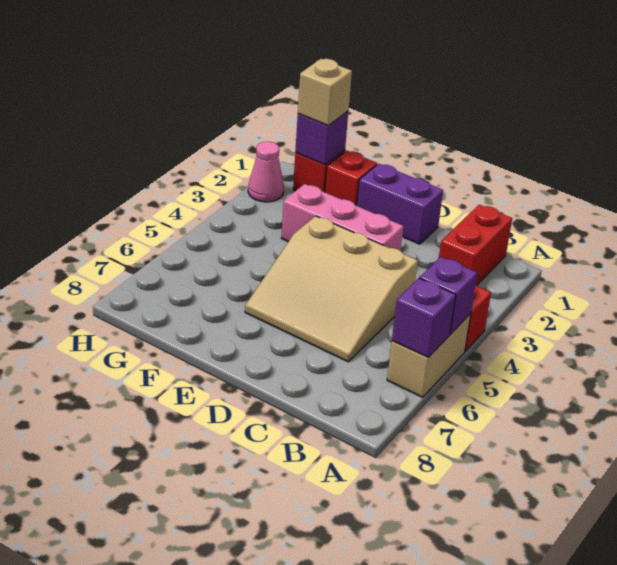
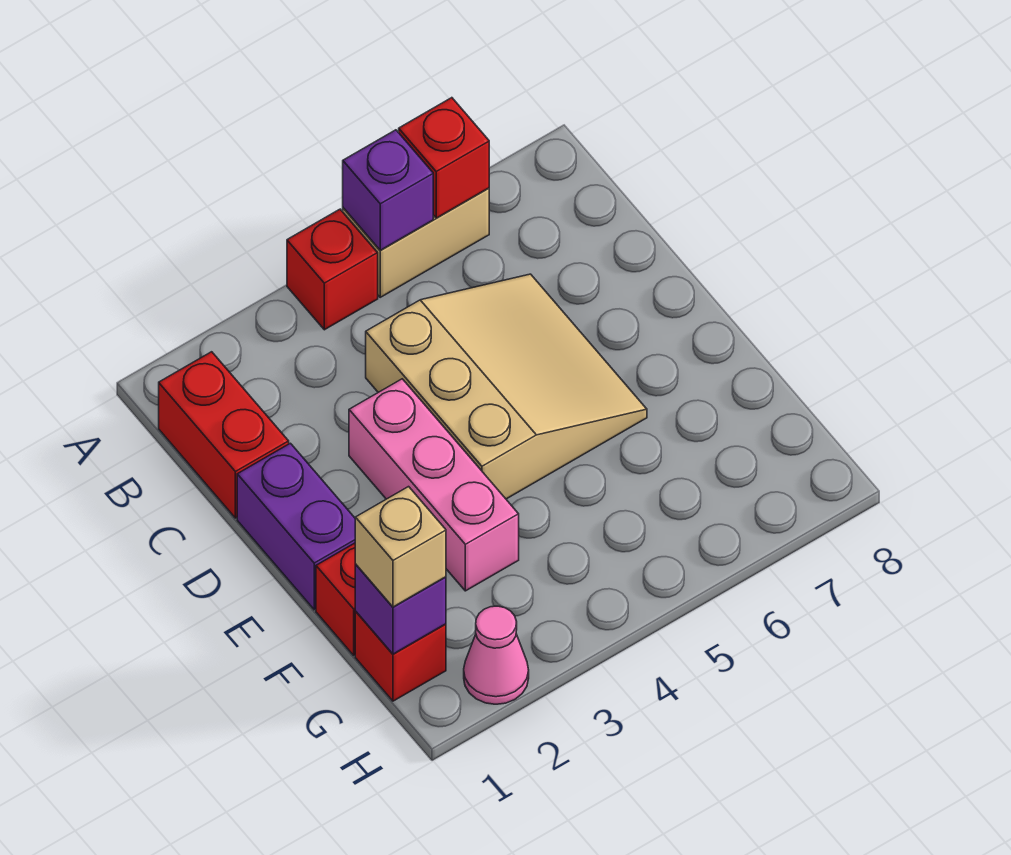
purple 1x1 brick [392,278,456,357] -> red 1x1 brick [399,98,489,218]
red 1x2 brick [439,205,512,285] -> red 1x2 brick turned to [159,352,289,518]

